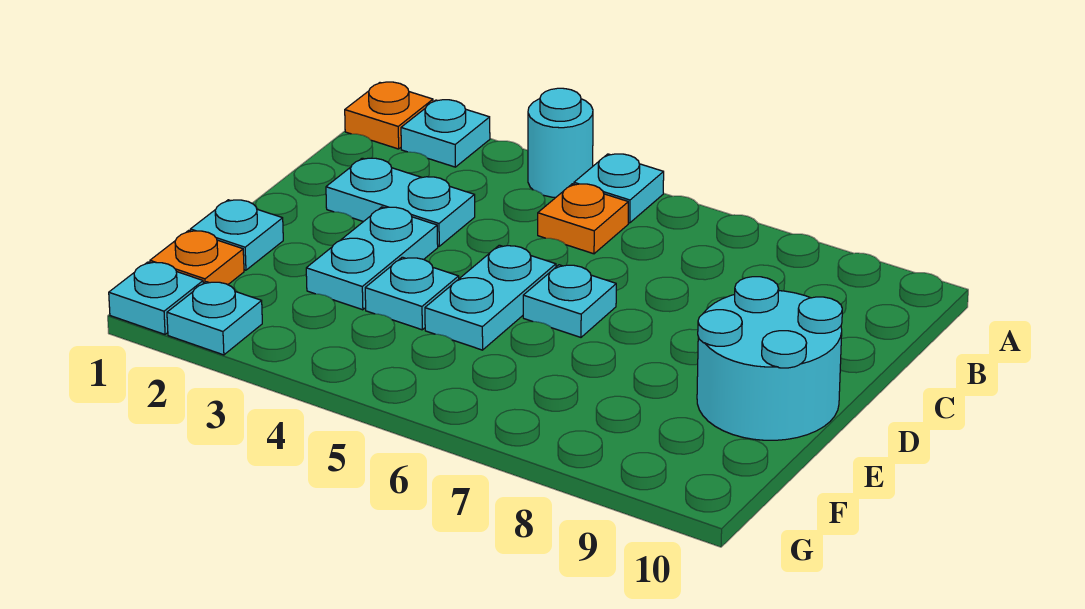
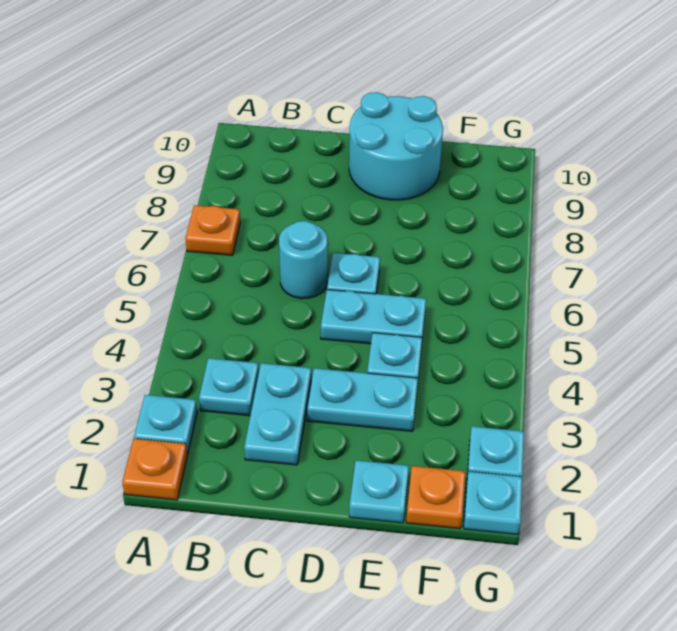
cyan 1x1 round brick [528,88,593,198] -> cyan 1x1 round brick moved to [279,221,328,299]
cyan 1x1 plate [574,154,664,223] -> cyan 1x1 plate moved to [199,358,259,416]
orange 1x1 plate [538,184,628,254] -> orange 1x1 plate moved to [185,205,240,255]

